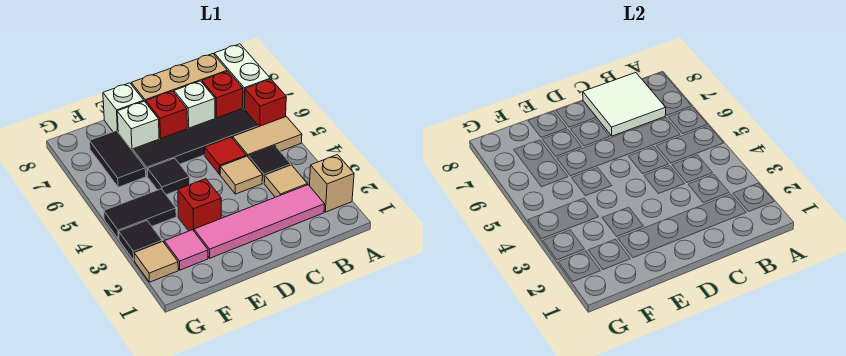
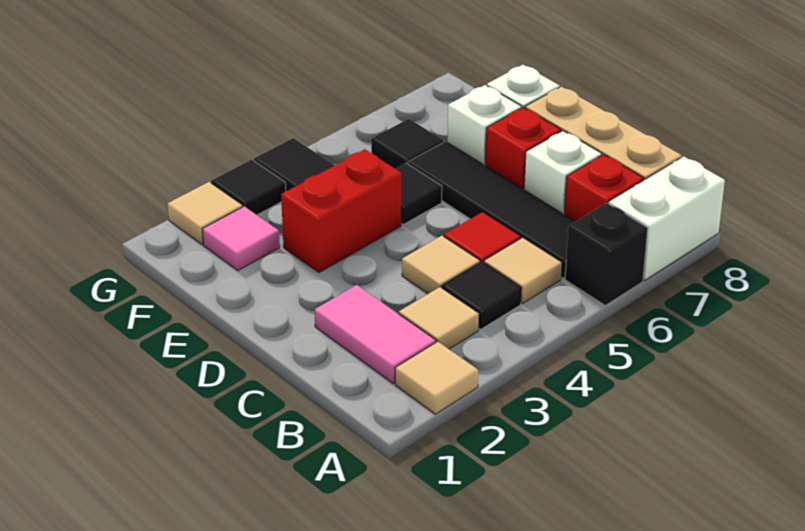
tan 1x1 brick [310,155,354,212] -> tan 1x1 tile [395,342,478,414]
tan 1x2 tile [233,117,302,156] -> tan 1x1 tile [484,238,562,304]
red 1x1 brick [245,79,286,127] -> black 1x1 brick [565,203,648,306]
pink 1x4 tile [194,185,325,258] -> pink 1x2 tile [315,285,436,384]
white 2x2 tile [583,73,666,136] -> none
red 1x1 brick [178,179,221,231] -> red 1x2 brick [281,149,401,272]
black 1x2 tile [90,131,146,187] -> black 1x1 tile [371,119,444,169]

